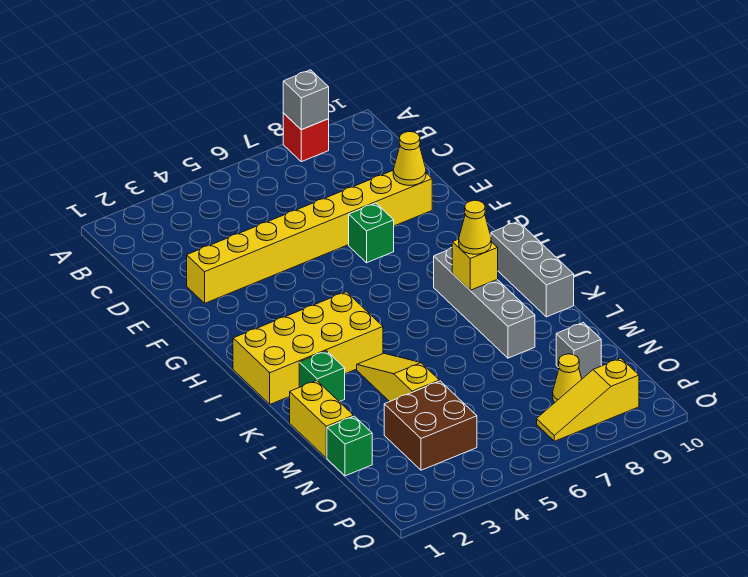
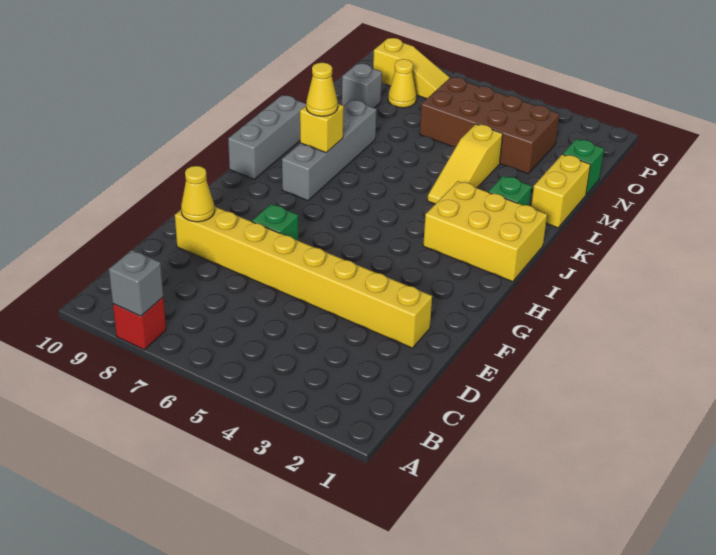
yellow 2x4 brick [233,292,383,404] -> yellow 2x3 brick [423,181,547,282]
brown 2x2 brick [384,381,477,470] -> brown 2x4 brick [420,77,559,174]

